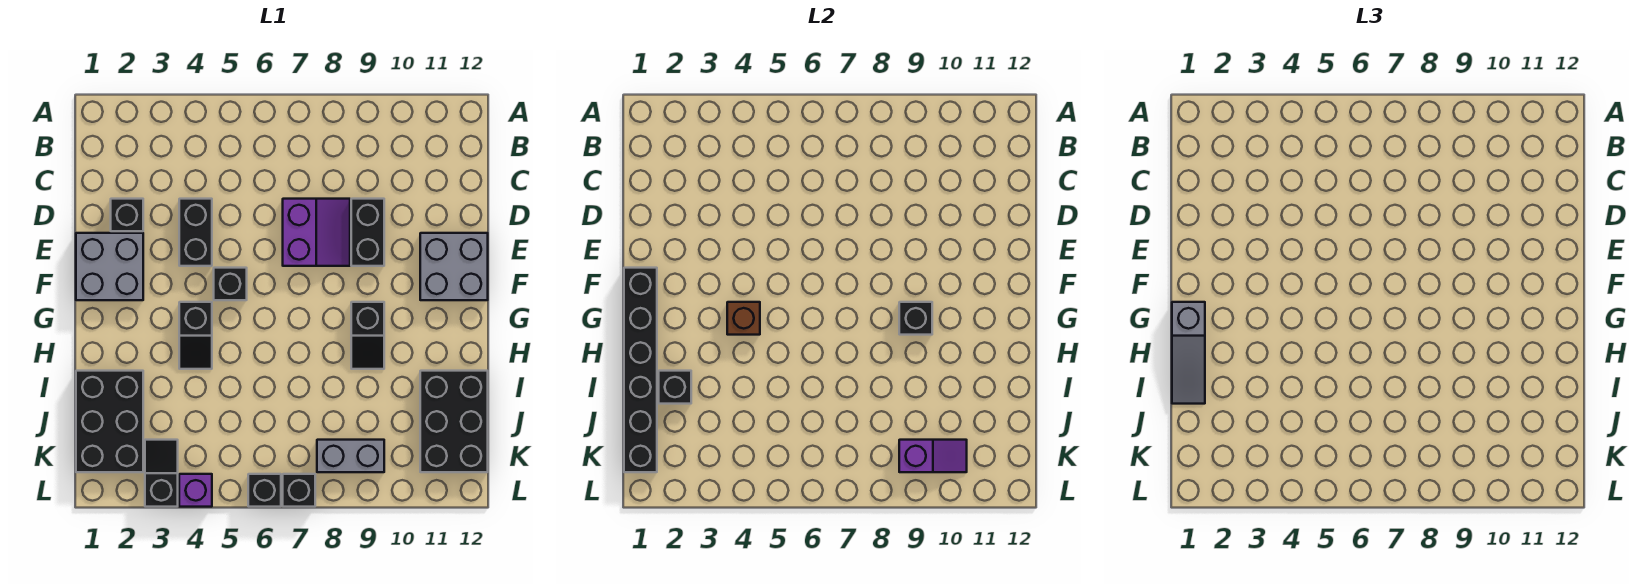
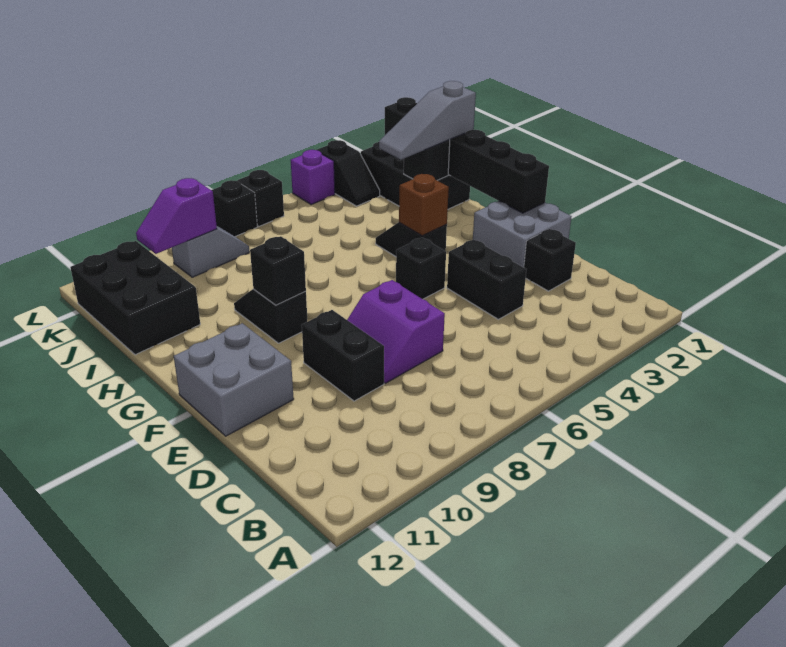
grey 1x3 slope [1172,302,1205,404] -> grey 1x3 slope turned to [379,81,476,160]
grey 1x2 brick [317,440,384,472] -> grey 1x2 slope [172,226,250,277]

